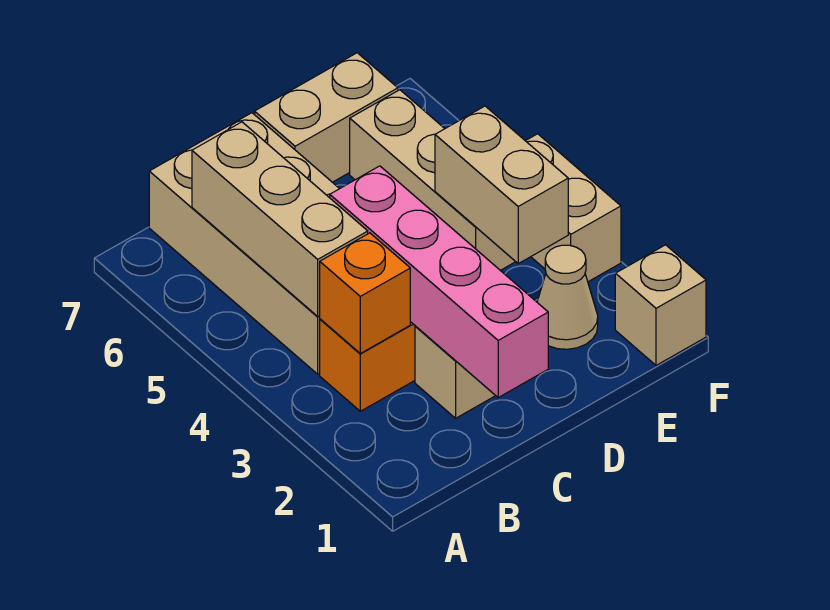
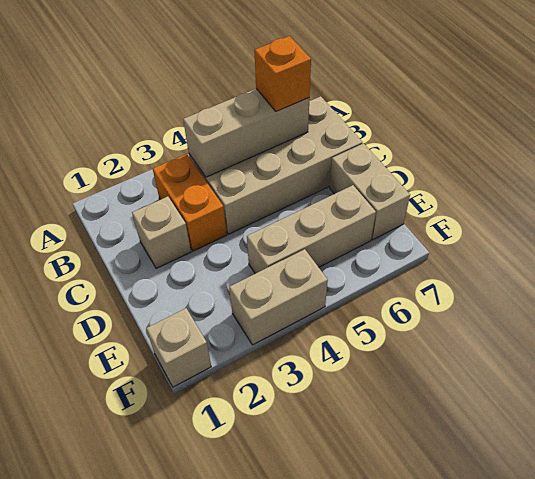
orange 1x1 brick [320,233,410,353] -> orange 1x1 brick moved to [254,36,311,112]
pink 1x4 brick [330,166,548,397] -> none
tan 1x1 cone [537,245,598,349] -> none
tan 1x2 brick [435,106,568,263] -> none

